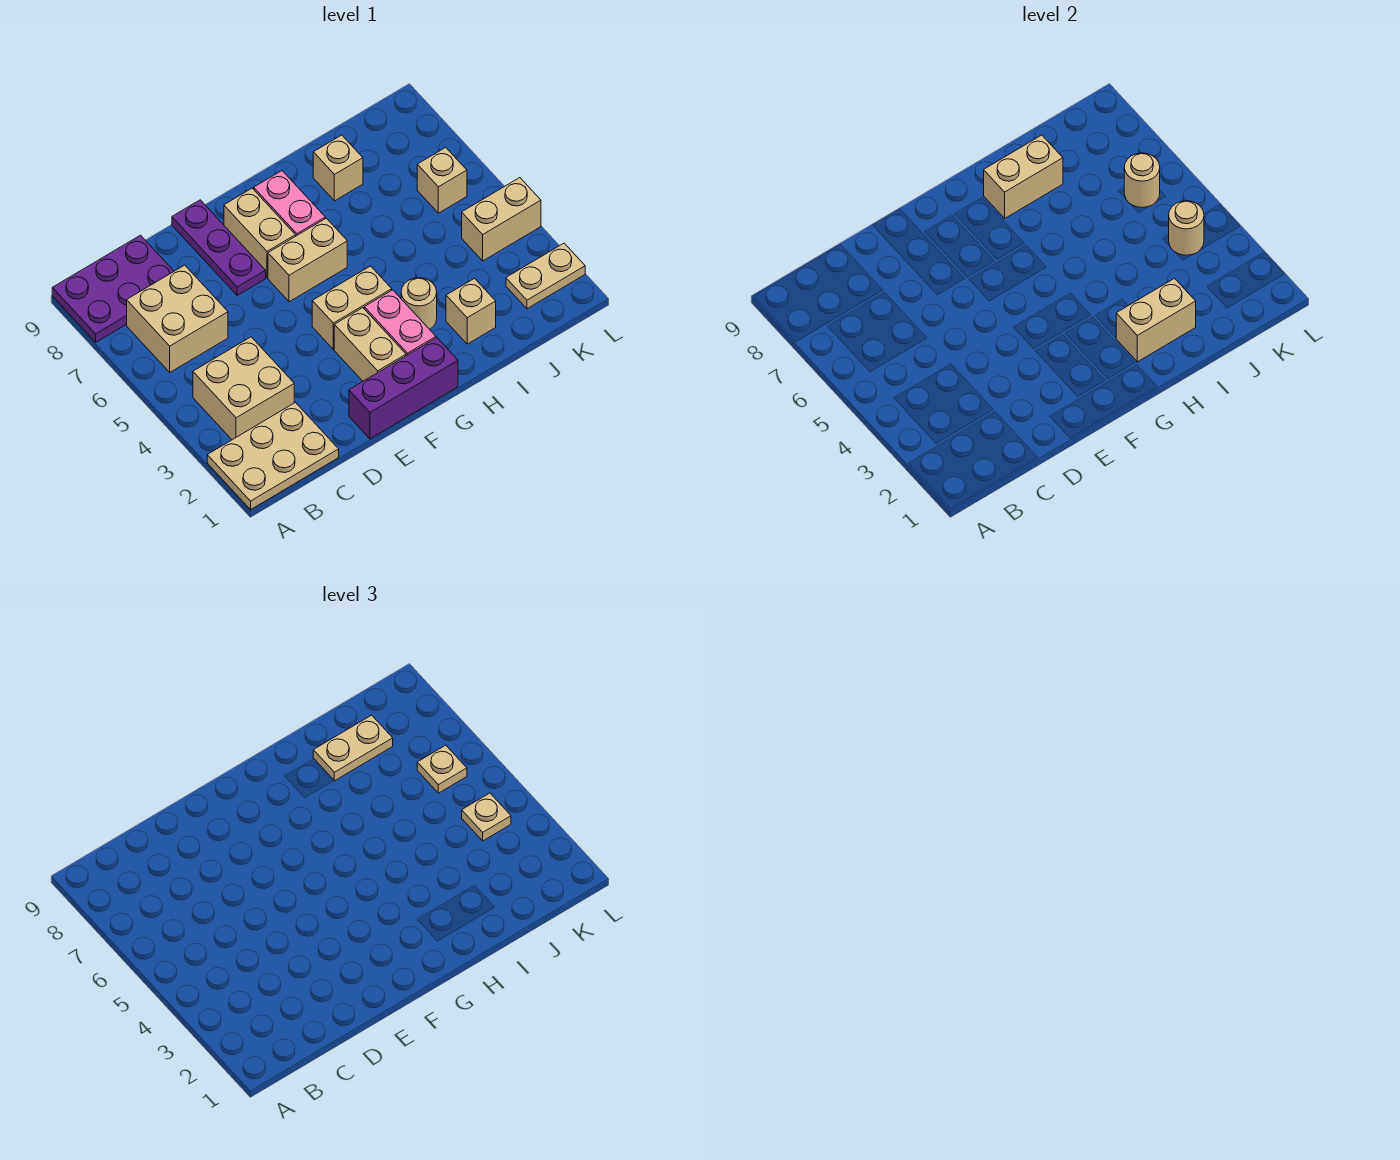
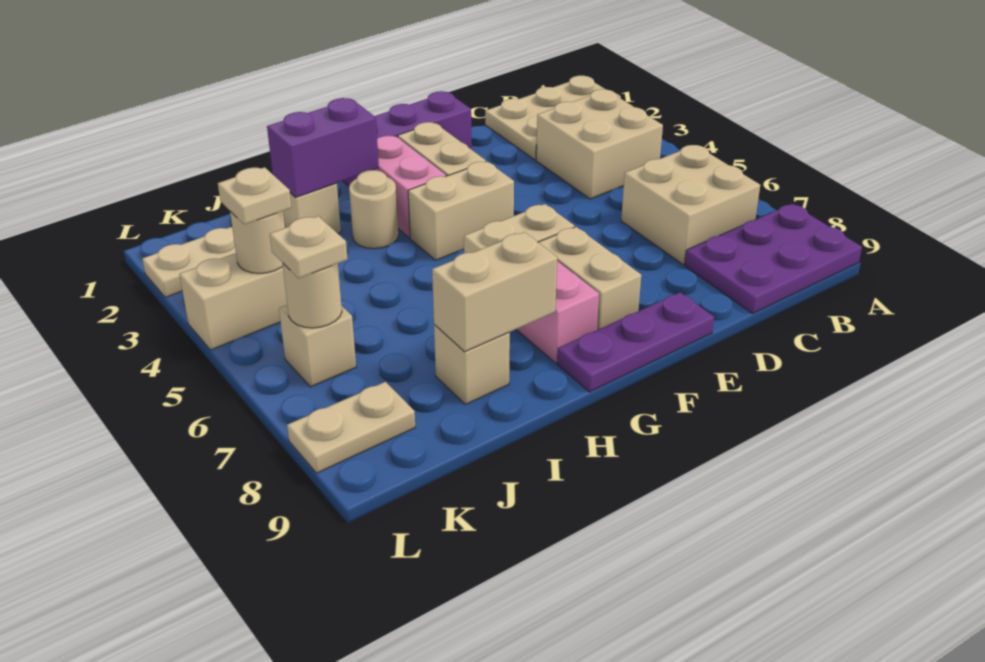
purple 1x3 plate [172,200,266,295] -> purple 1x3 plate turned to [557,292,714,392]
tan 1x2 brick [1116,279,1196,362] -> purple 1x2 brick [267,98,379,198]
tan 1x2 plate [313,715,393,781] -> tan 1x2 plate moved to [287,382,415,473]

